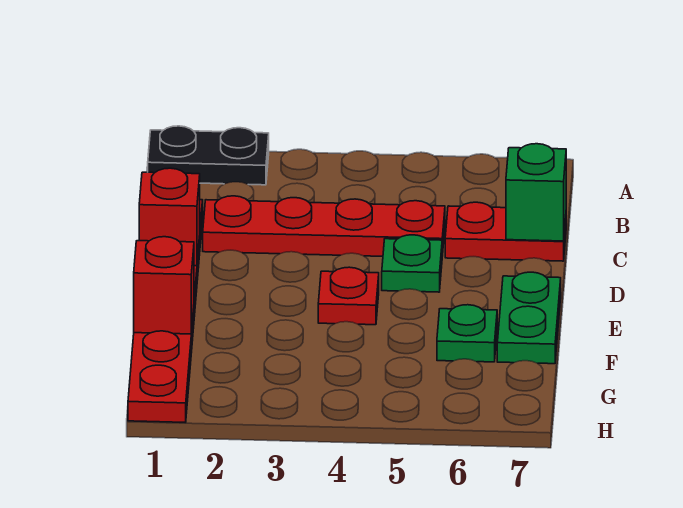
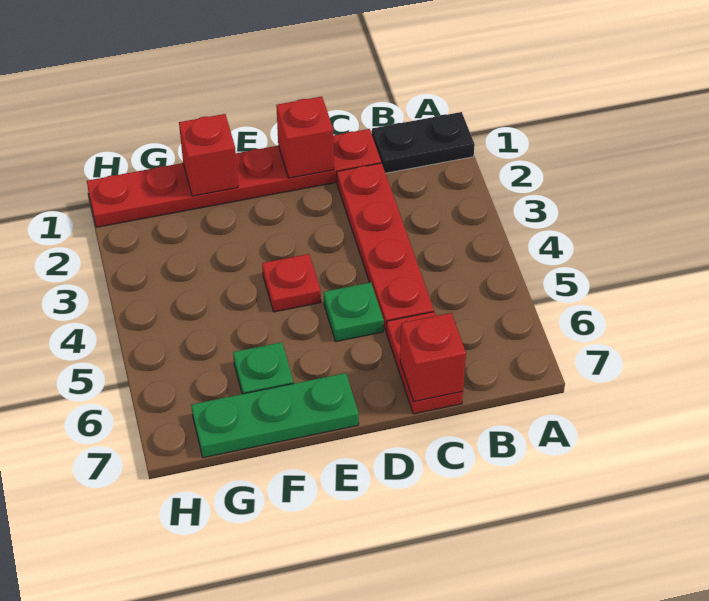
black 1x2 plate [148,126,269,185] -> black 1x2 plate turned to [372,112,475,173]
green 1x1 brick [506,144,566,241] -> red 1x1 brick [400,313,466,401]
green 1x2 plate [497,272,561,364] -> green 1x3 plate [191,373,359,458]

